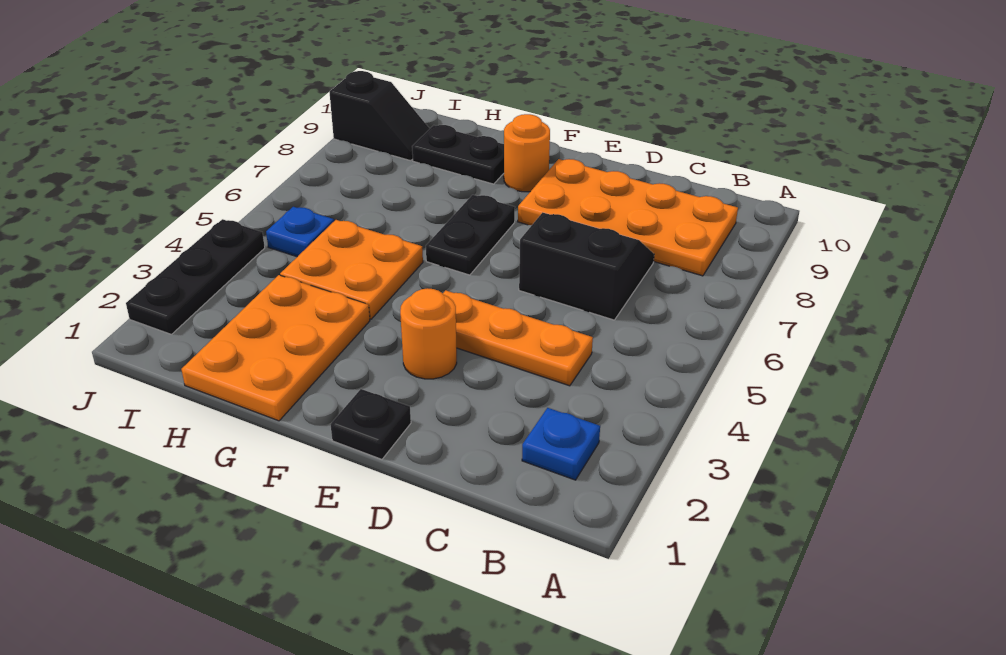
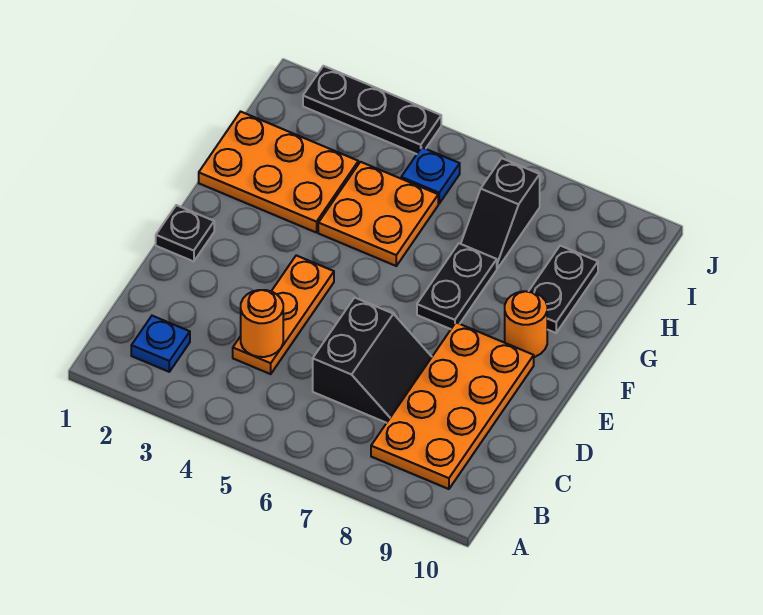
orange 1x1 round brick [400,288,457,379] -> orange 1x1 round brick moved to [241,290,283,357]
black 1x2 plate [426,195,515,275] -> black 1x2 plate turned to [417,243,497,329]
black 1x2 slope [329,71,430,161] -> black 1x2 slope moved to [461,158,540,268]

